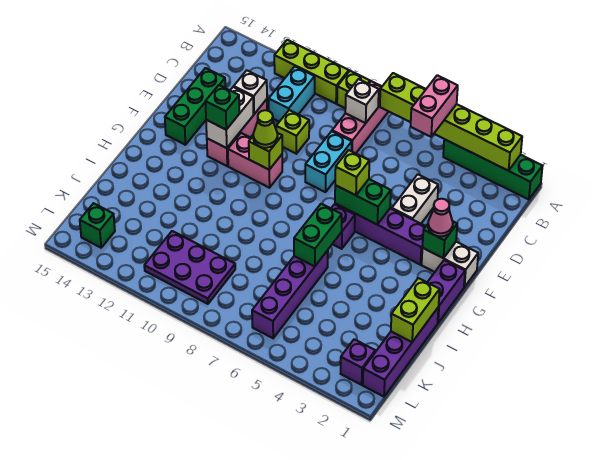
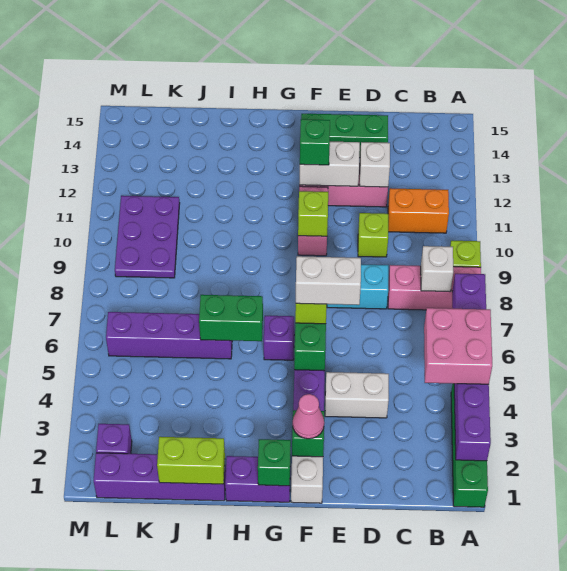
lime 1x6 brick [380,73,522,171] -> purple 1x6 brick [452,274,491,461]
pink 1x2 brick [411,75,458,137] -> pink 2x2 brick [424,308,492,384]
lime 1x3 brick [274,40,349,104] -> none
cyan 1x2 brick [269,67,315,122] -> orange 1x2 brick [388,188,449,233]
none -> white 1x2 brick [296,256,361,305]
lime 1x1 cone [253,110,278,148] -> none
green 1x1 brick [80,203,115,248] -> green 1x1 brick moved to [258,439,291,486]

